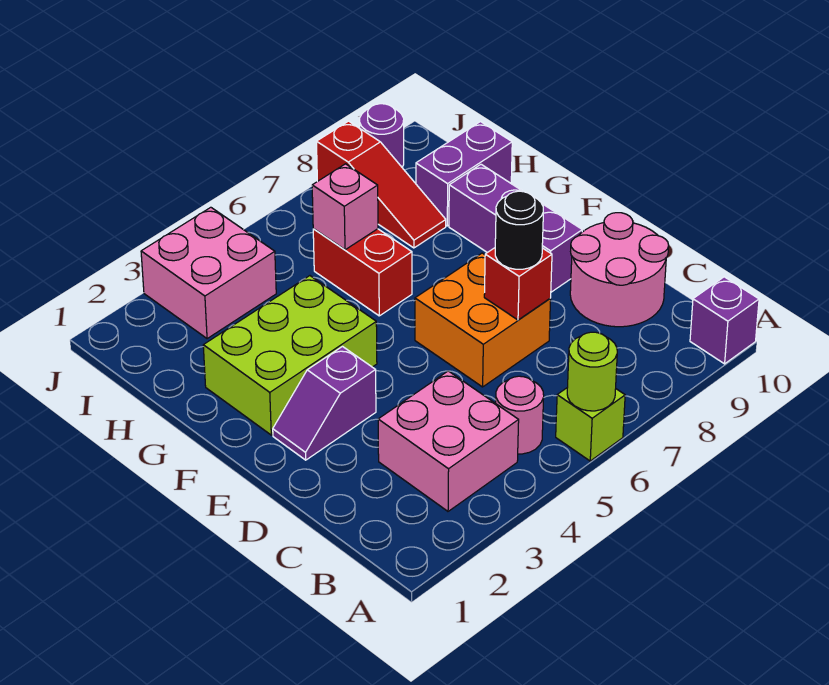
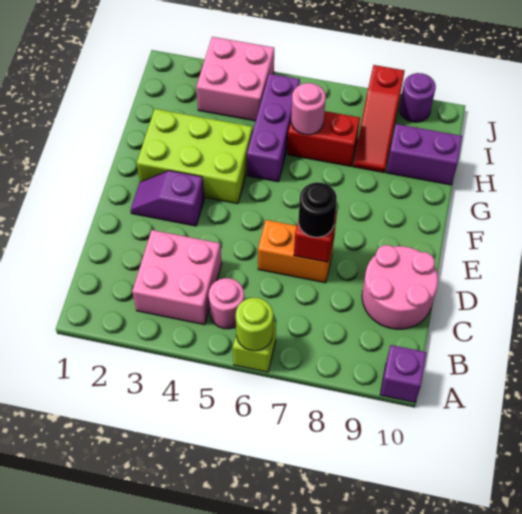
orange 2x2 brick [415,253,551,387] -> orange 1x2 brick [258,220,334,283]
purple 1x3 brick [449,164,582,292] -> purple 1x3 brick moved to [247,74,300,182]
red 1x2 brick [313,229,412,316] -> red 1x2 brick turned to [287,111,360,166]
pink 1x1 brick [312,164,378,250] -> pink 1x1 round brick [291,83,326,135]

